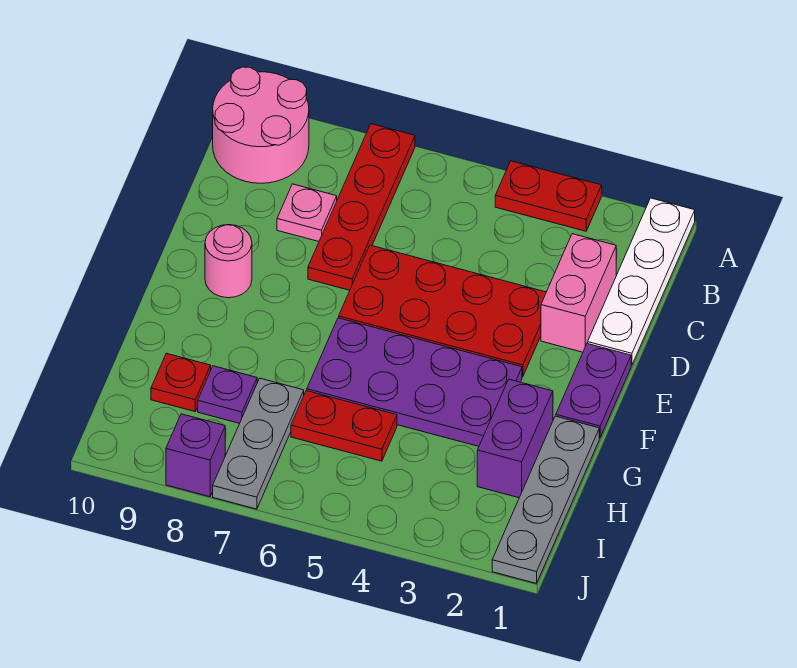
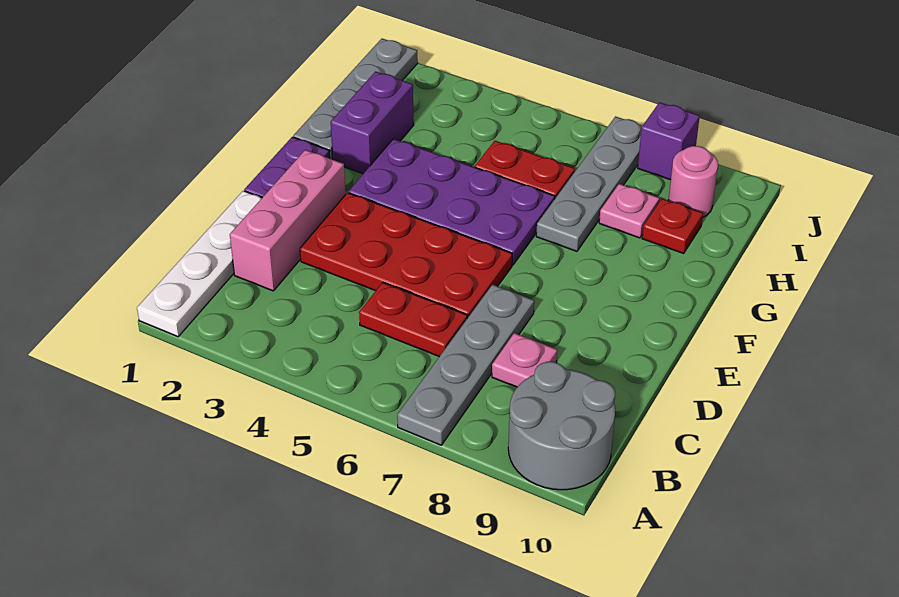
red 1x2 plate [495,161,602,231] -> red 1x2 plate moved to [359,282,467,357]
red 1x4 plate [308,124,415,290] -> grey 1x4 plate [397,285,534,445]
pink 2x2 round brick [213,67,309,183] -> grey 2x2 round brick [508,362,615,490]
pink 1x2 brick [541,234,616,352] -> pink 1x3 brick [230,150,346,291]
pink 1x1 round brick [205,225,252,298] -> pink 1x1 round brick moved to [668,146,718,217]
grey 1x3 plate [213,378,304,509] -> grey 1x4 plate [536,117,642,251]
purple 1x1 plate [198,366,257,423] -> pink 1x1 plate [599,184,660,238]

